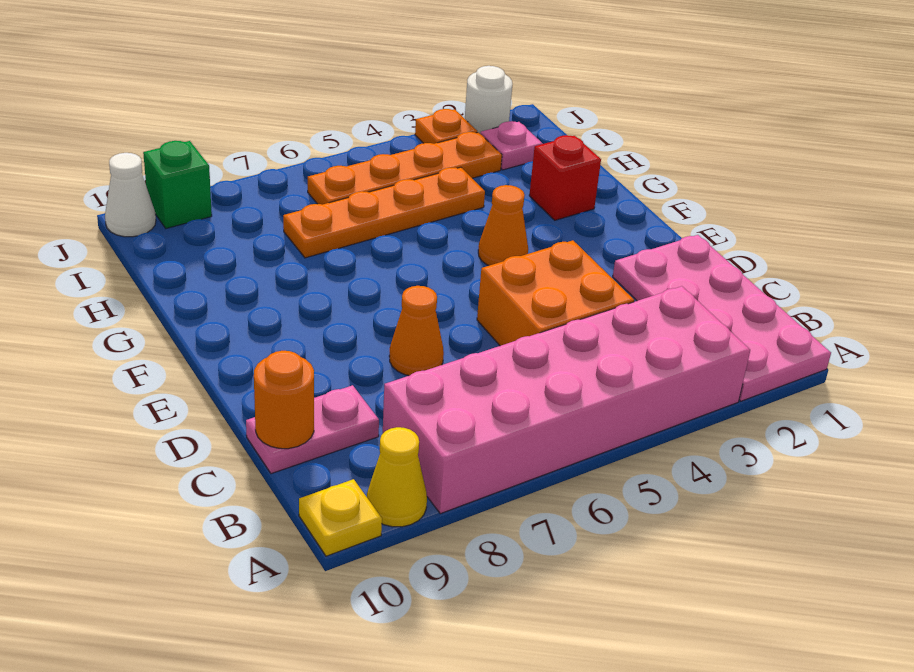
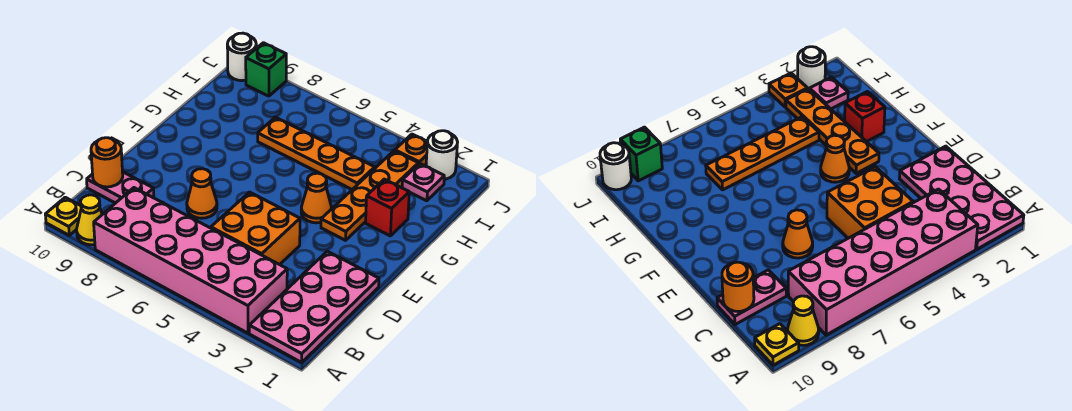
orange 1x4 plate [308,132,502,205] -> orange 1x4 plate turned to [321,151,418,240]
white 1x1 cone [105,153,156,237] -> white 1x1 round brick [227,33,256,81]

